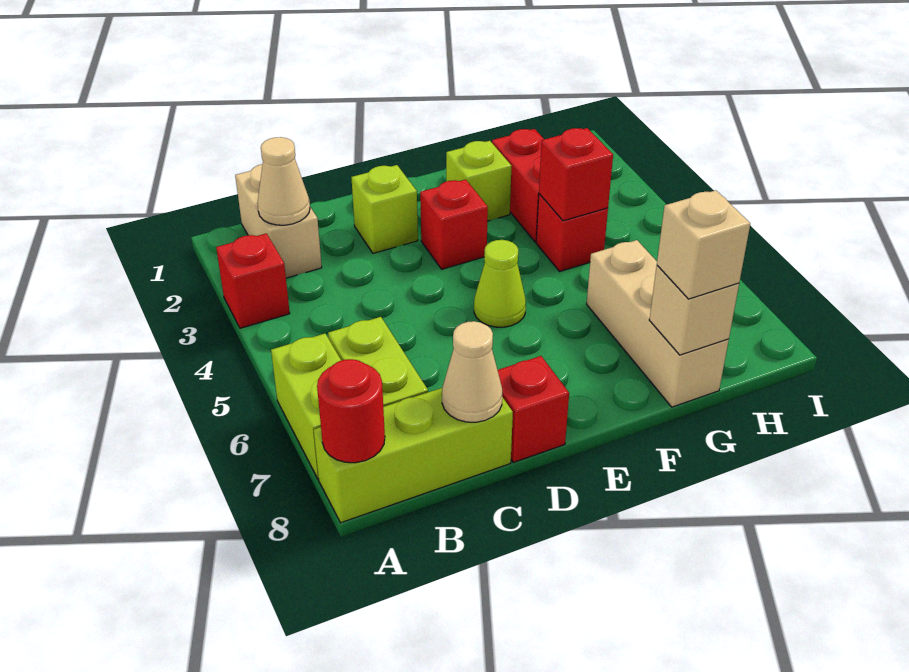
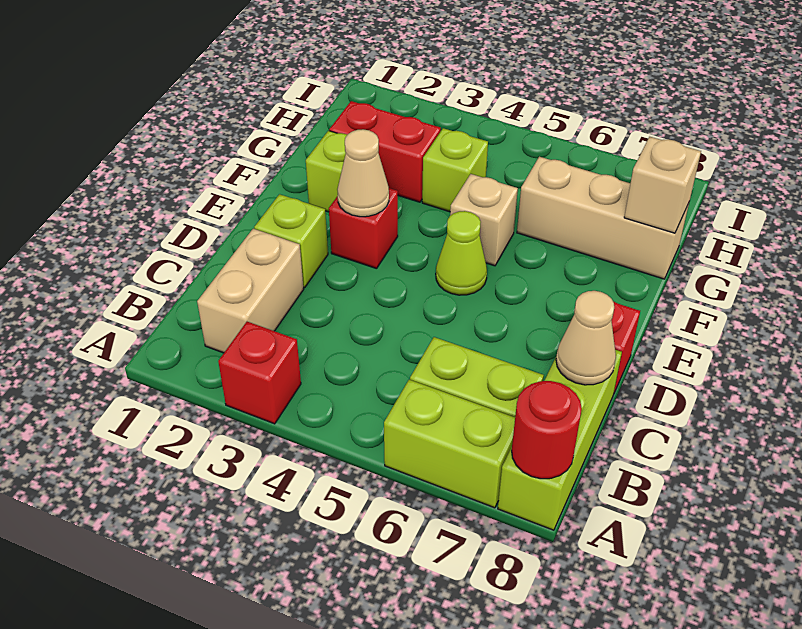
tan 1x2 brick [235,164,322,278] -> tan 1x2 brick turned to [197,229,304,353]
tan 1x1 cone [257,137,310,225] -> tan 1x1 cone moved to [337,129,389,217]
red 1x1 brick [536,194,608,272] -> lime 1x1 brick [422,128,488,212]
red 1x1 brick [539,128,613,221] -> none
tan 1x1 brick [657,190,750,299] -> tan 1x1 brick moved to [450,174,518,266]

